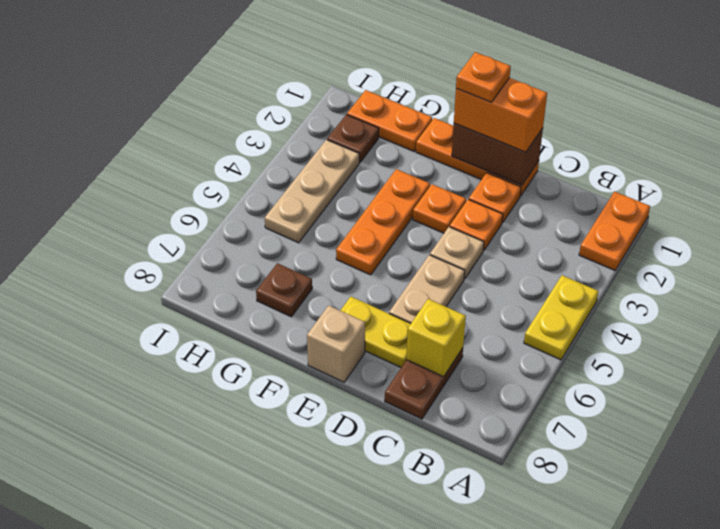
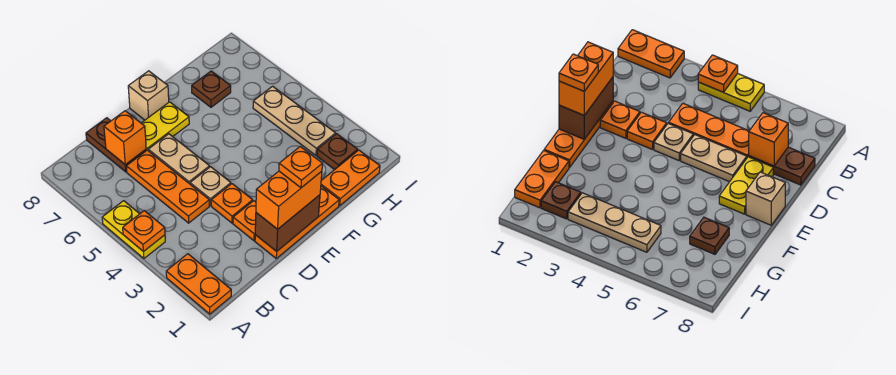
yellow 1x1 brick [406,299,466,377] -> orange 1x1 brick [104,111,146,165]
orange 1x1 plate [413,184,466,233] -> orange 1x1 plate moved to [123,211,165,252]
orange 1x3 plate [336,169,430,275] -> orange 1x3 plate moved to [126,150,209,223]

